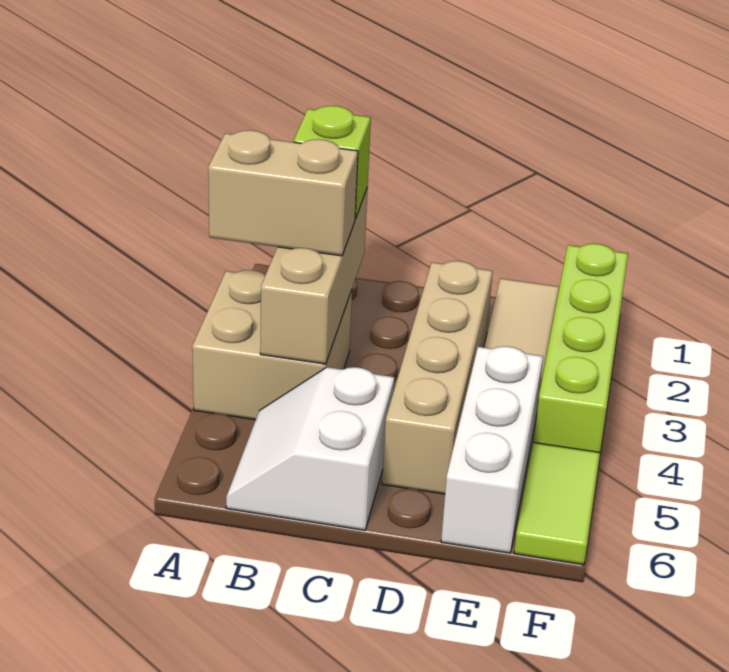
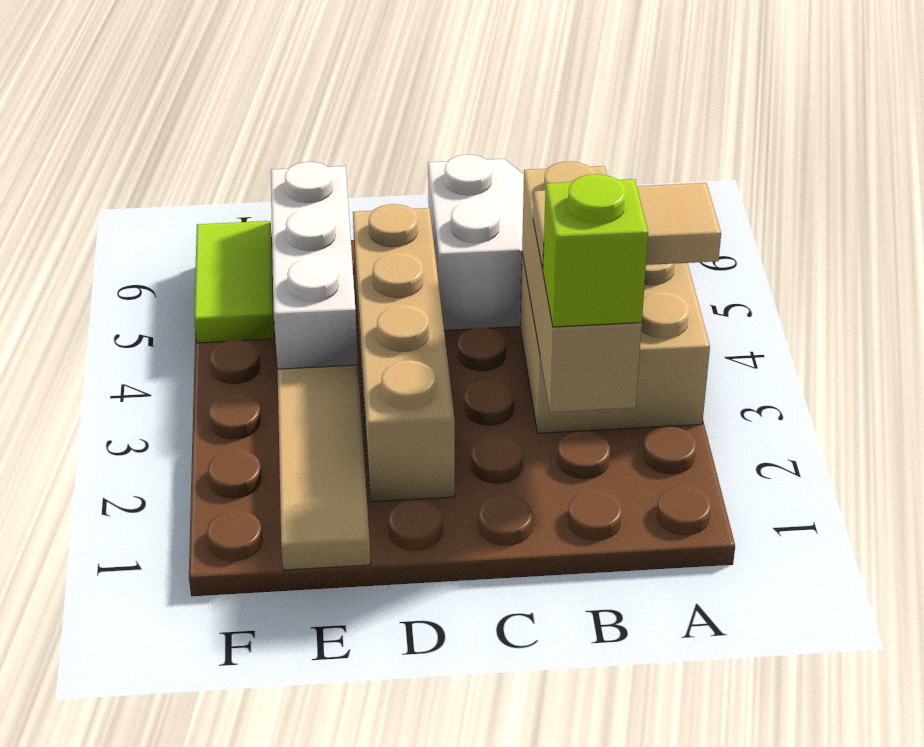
tan 1x2 brick [208,130,358,256] -> tan 1x2 tile [533,183,721,270]
lime 1x4 brick [534,243,628,452] -> none

